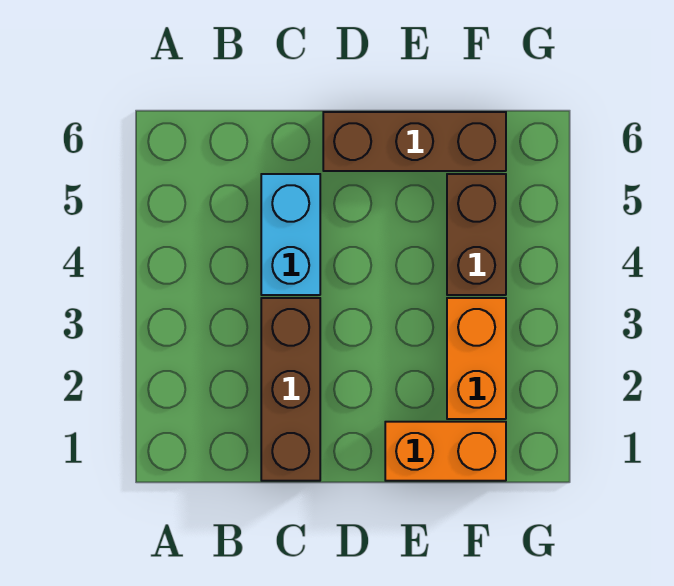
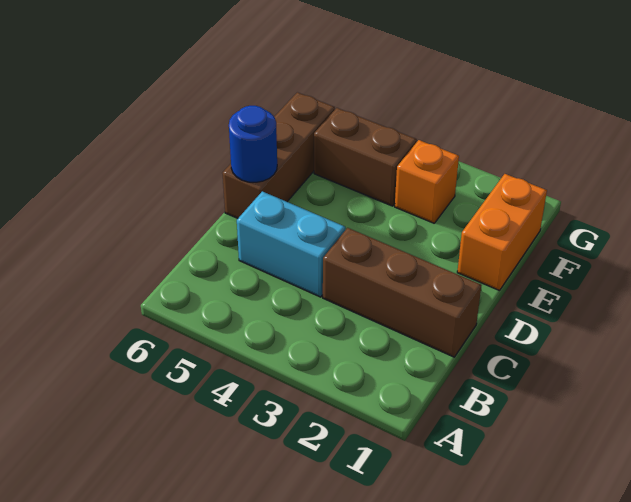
none -> blue 1x1 round brick [229,106,277,182]
orange 1x2 brick [447,298,506,419] -> orange 1x1 brick [395,140,459,223]

